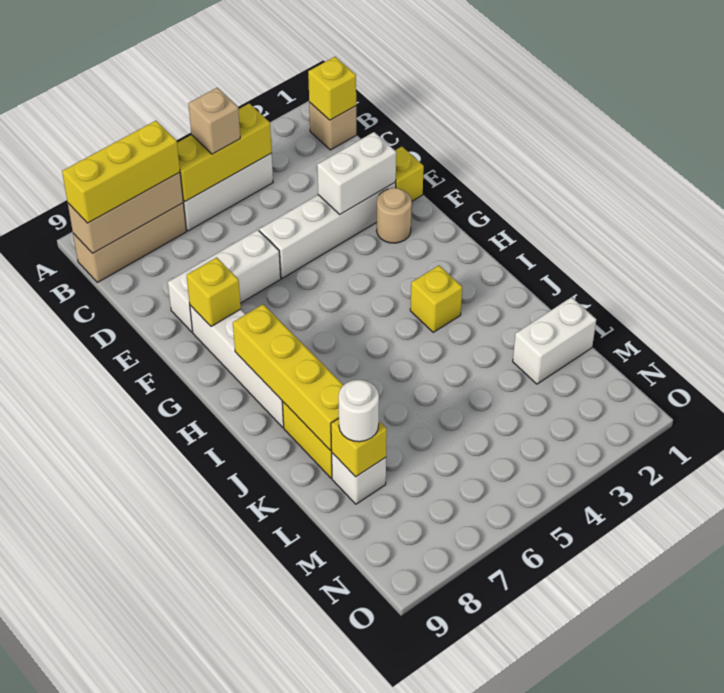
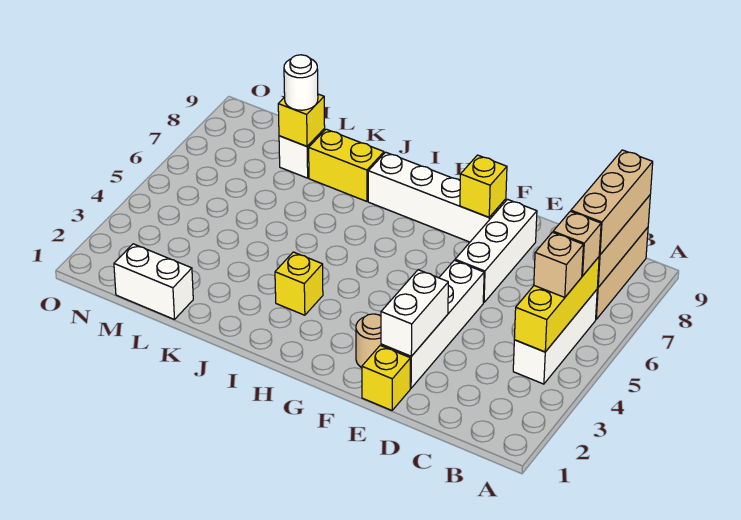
tan 1x1 brick [309,102,356,150] -> tan 1x1 brick moved to [553,211,601,276]
yellow 1x1 brick [308,57,356,120] -> none
yellow 1x3 brick [62,121,180,223] -> tan 1x3 brick [571,150,653,255]
yellow 1x4 brick [233,304,343,451] -> none
white 1x2 brick [513,297,596,384] -> white 1x2 brick turned to [114,244,193,319]

